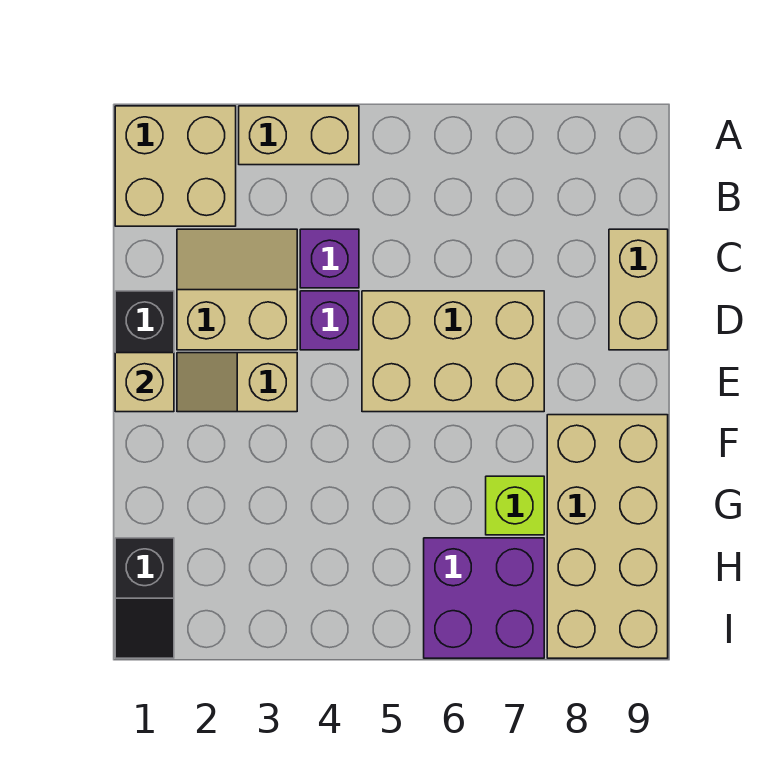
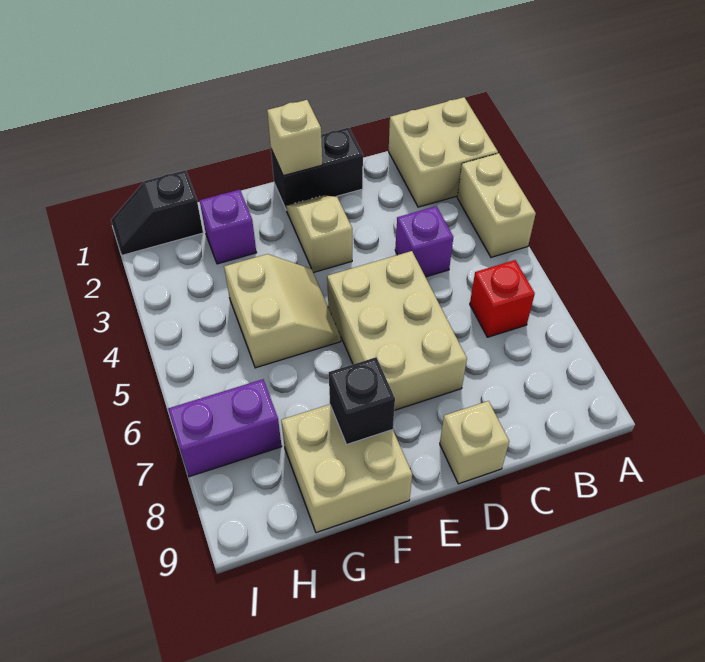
none -> red 1x1 brick [470,260,535,337]
tan 2x2 slope [177,229,297,350] -> tan 2x2 slope moved to [224,254,341,368]
tan 1x2 brick [609,229,668,350] -> tan 1x1 brick [440,401,509,484]
purple 1x1 brick [300,291,359,350] -> purple 1x1 brick moved to [200,190,256,264]
tan 2x4 brick [547,415,668,658] -> tan 2x2 brick [281,404,412,533]
none -> black 1x1 brick [329,357,395,444]
lime 1x1 brick [486,476,544,535] -> none
purple 2x2 brick [424,538,544,658] -> purple 1x2 brick [168,379,282,477]

